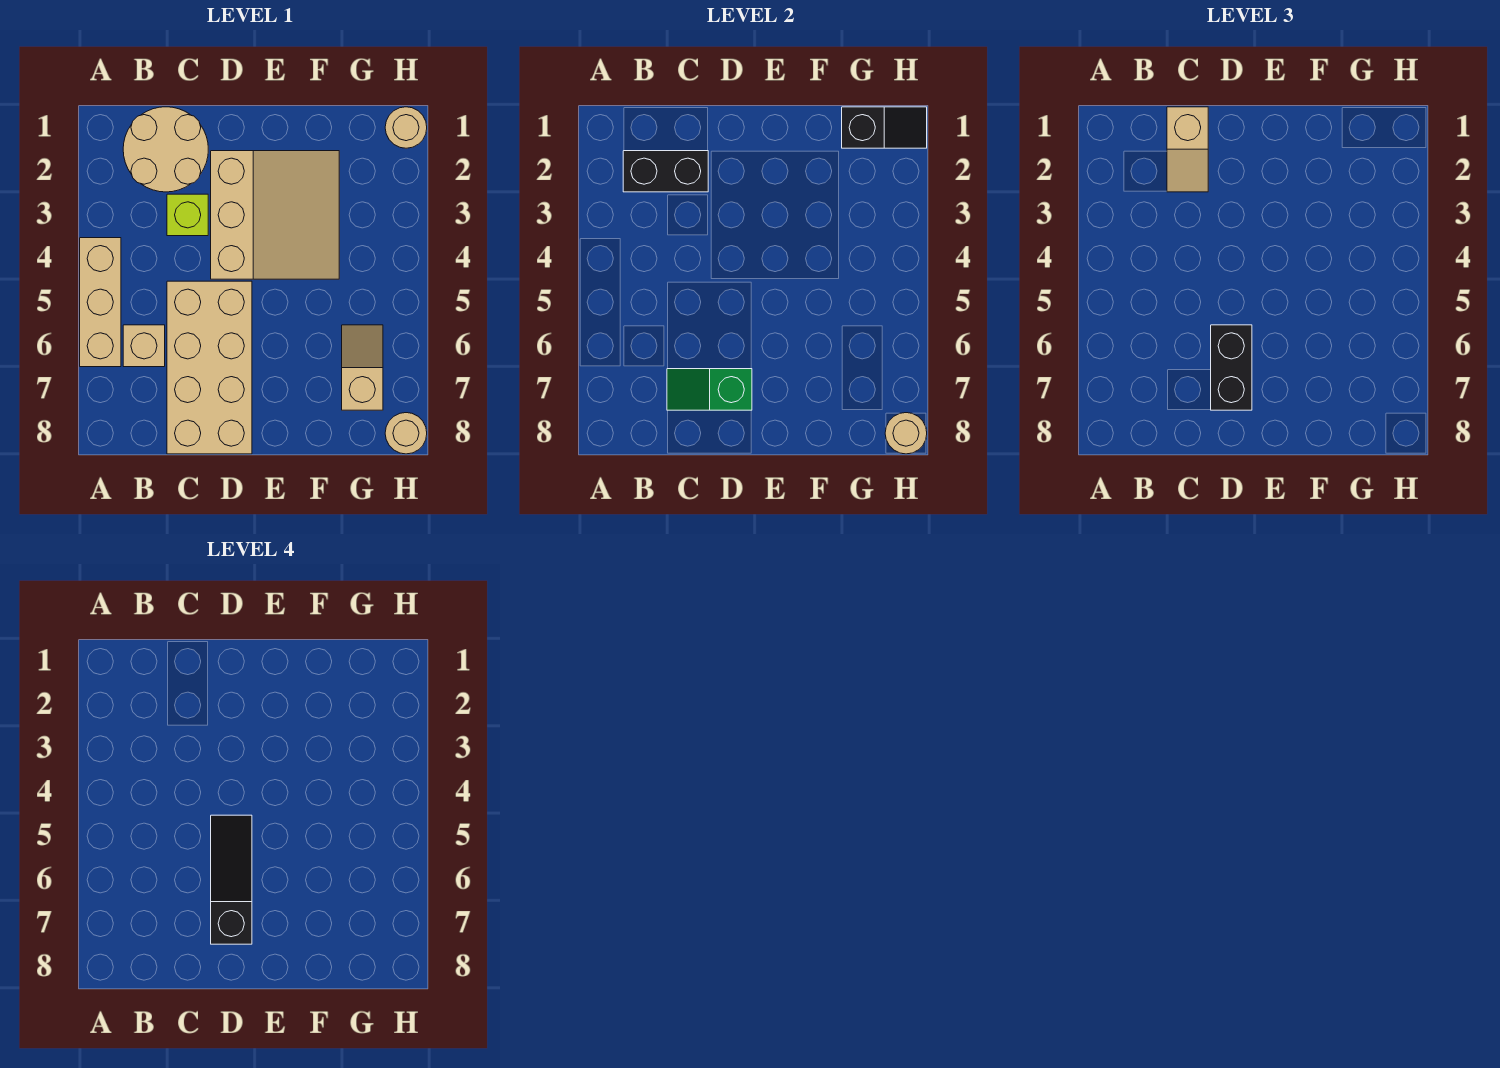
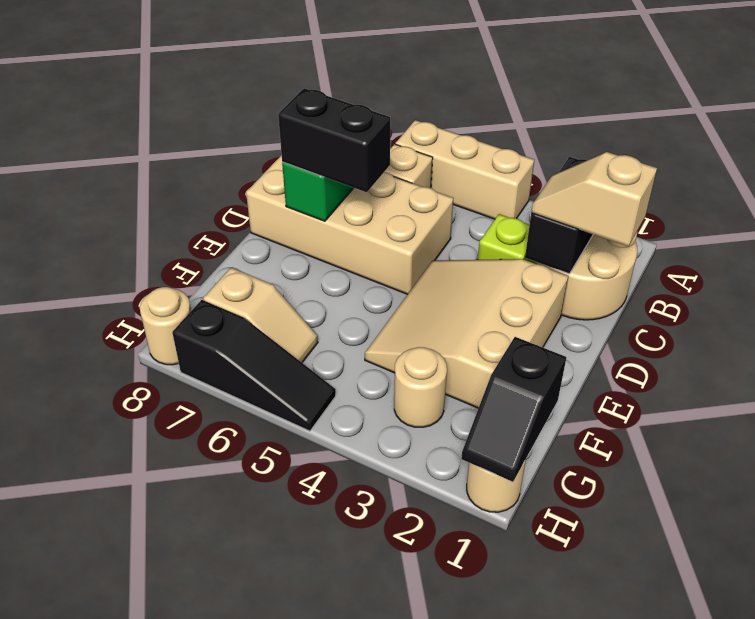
tan 3x3 slope [211,151,339,279] -> tan 3x3 slope turned to [365,259,568,408]
black 1x3 slope [211,815,252,944] -> black 1x3 slope moved to [172,300,336,431]
tan 1x1 round brick [885,413,927,454] -> tan 1x1 round brick moved to [394,347,447,427]

